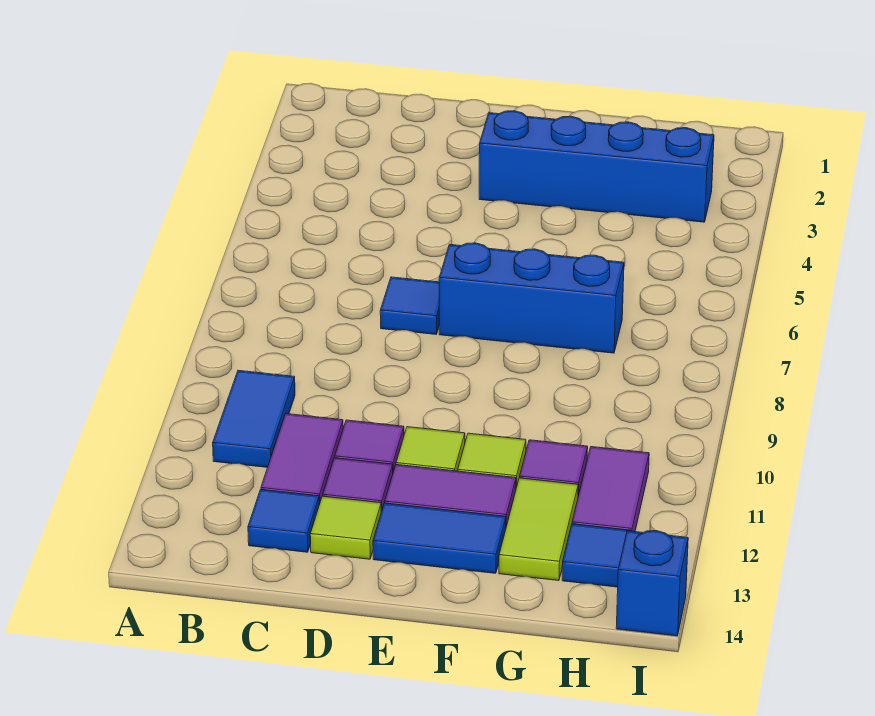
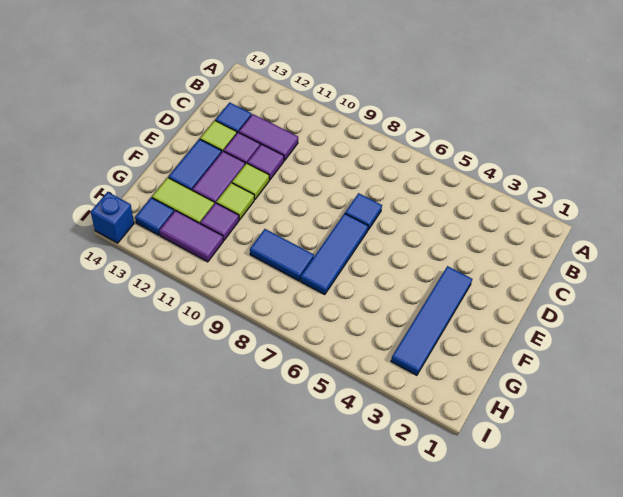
blue 1x2 tile [213,370,295,467] -> blue 1x2 tile moved to [250,229,314,281]
blue 1x4 brick [479,111,714,222] -> blue 1x4 tile [391,266,472,375]
blue 1x3 brick [439,243,624,353] -> blue 1x3 tile [300,213,368,295]

